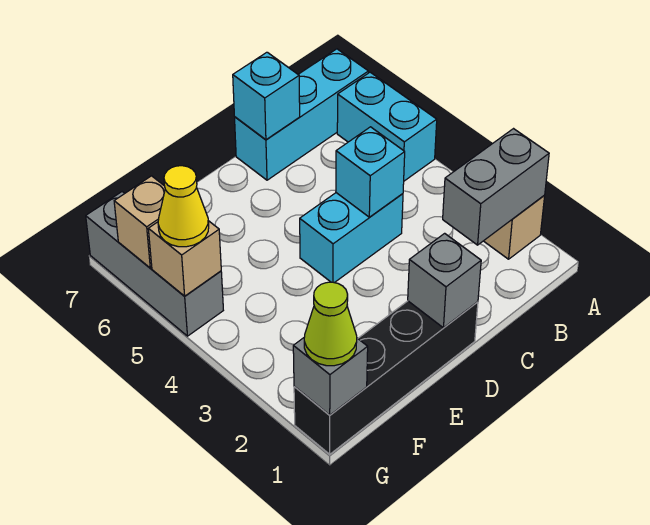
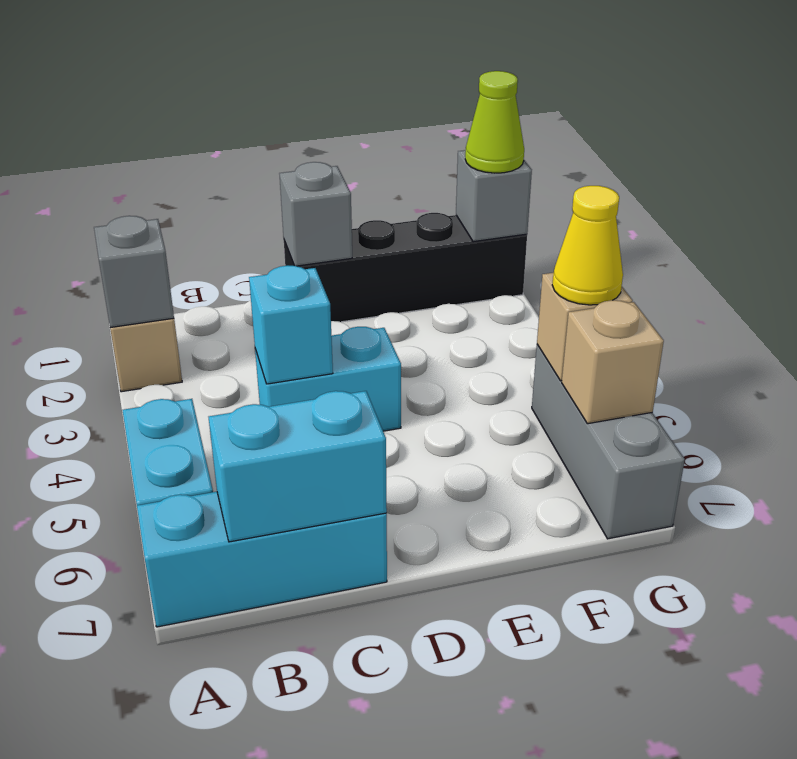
grey 1x2 brick [443,129,549,245] -> grey 1x1 brick [94,216,174,328]
cyan 1x1 brick [233,52,300,140] -> cyan 1x2 brick [209,391,387,542]

